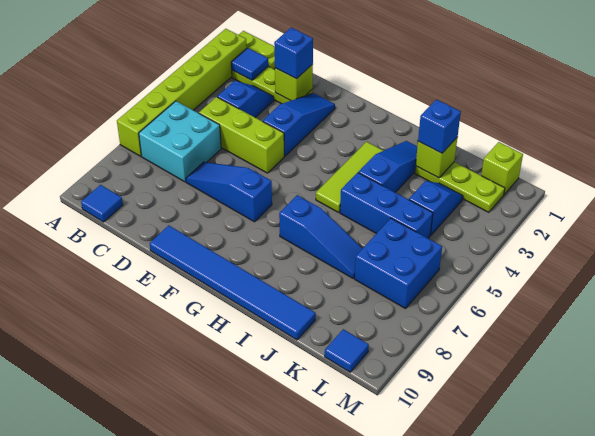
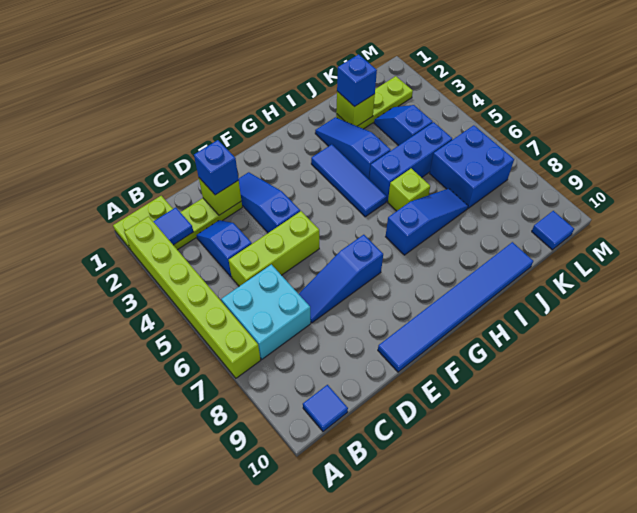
lime 1x3 tile [316,142,383,213] -> blue 1x3 tile [311,144,387,217]
lime 1x1 brick [481,142,523,194] -> lime 1x1 brick moved to [388,169,430,211]

